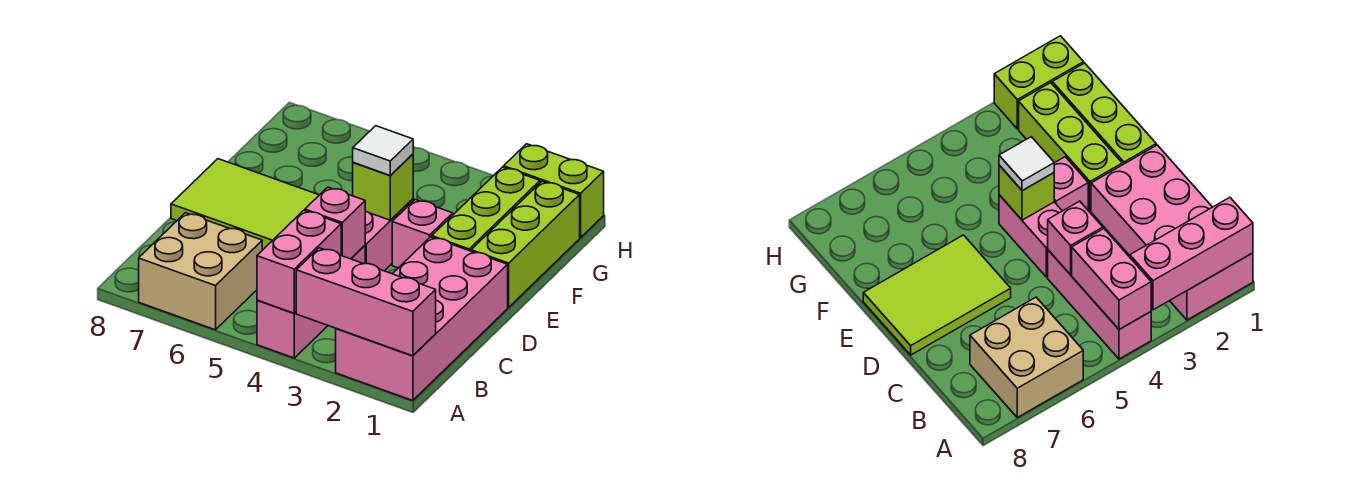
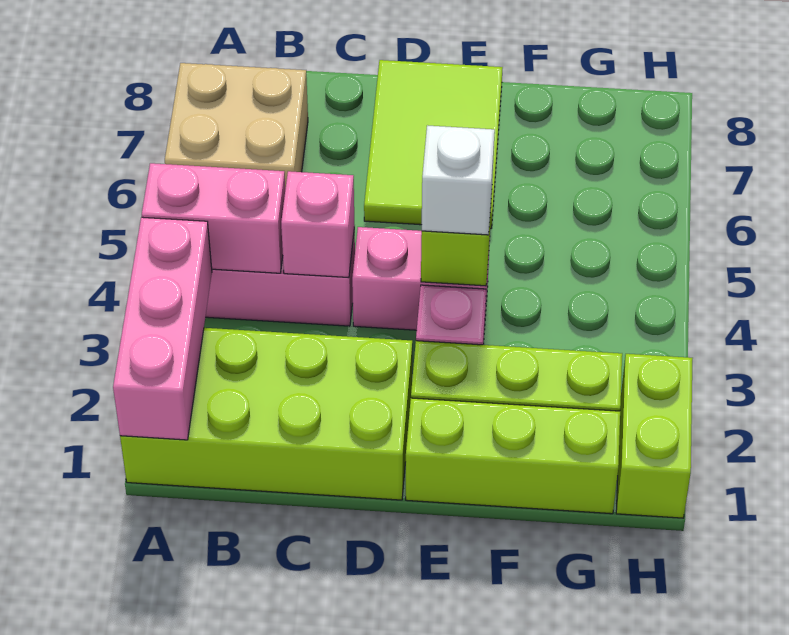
pink 2x4 brick [336,237,508,401] -> lime 2x4 brick [120,328,412,500]
white 1x1 tile [353,126,413,176] -> white 1x1 brick [422,125,495,235]

